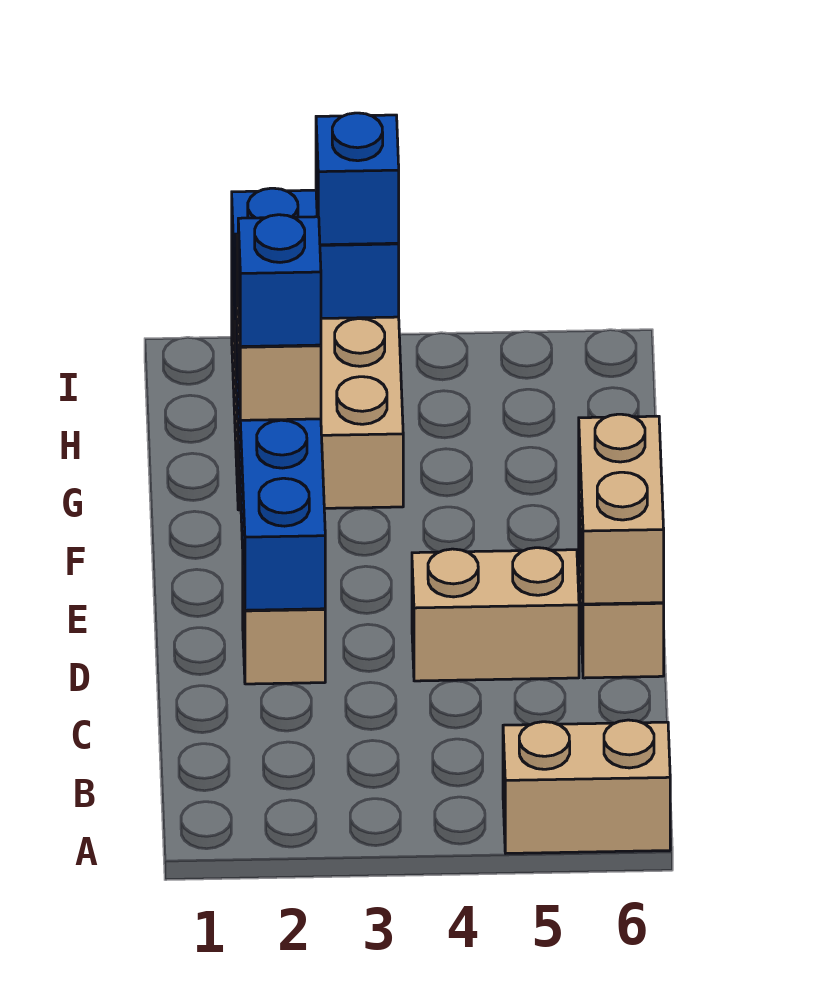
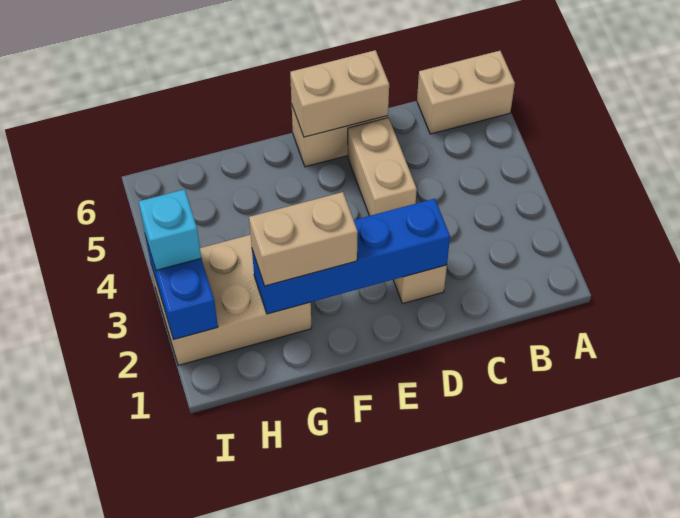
tan 1x2 brick [503,720,670,853] -> tan 1x2 brick turned to [417,51,515,134]
blue 1x1 brick [238,215,321,347] -> none
blue 1x1 brick [316,113,399,245] -> cyan 1x1 brick [139,189,201,270]

